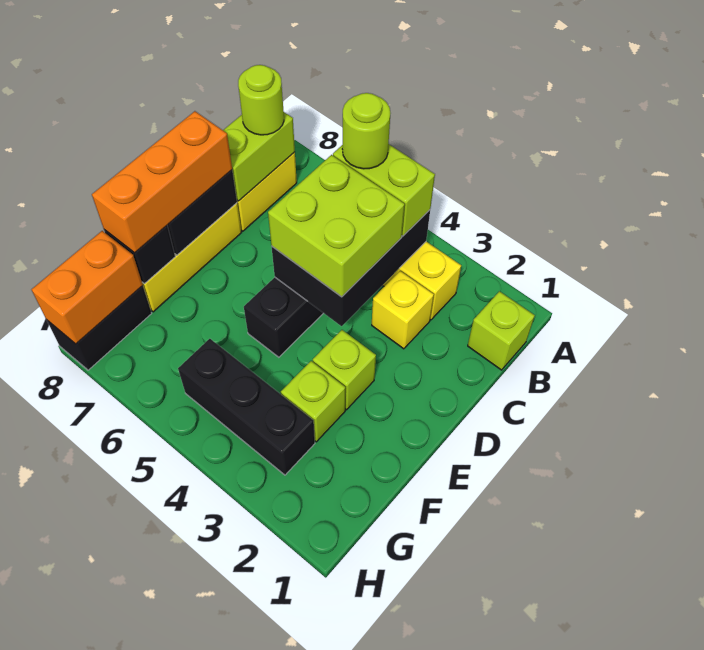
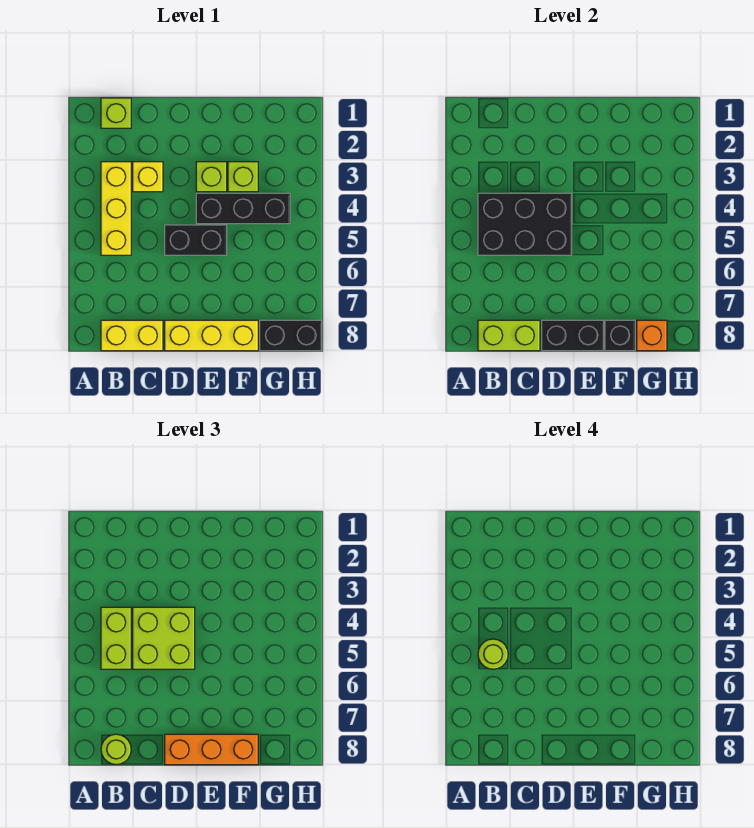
black 1x3 brick [178,339,315,475] -> black 1x3 brick turned to [196,193,290,224]
orange 1x2 brick [31,231,143,344] -> orange 1x1 brick [637,320,667,351]

